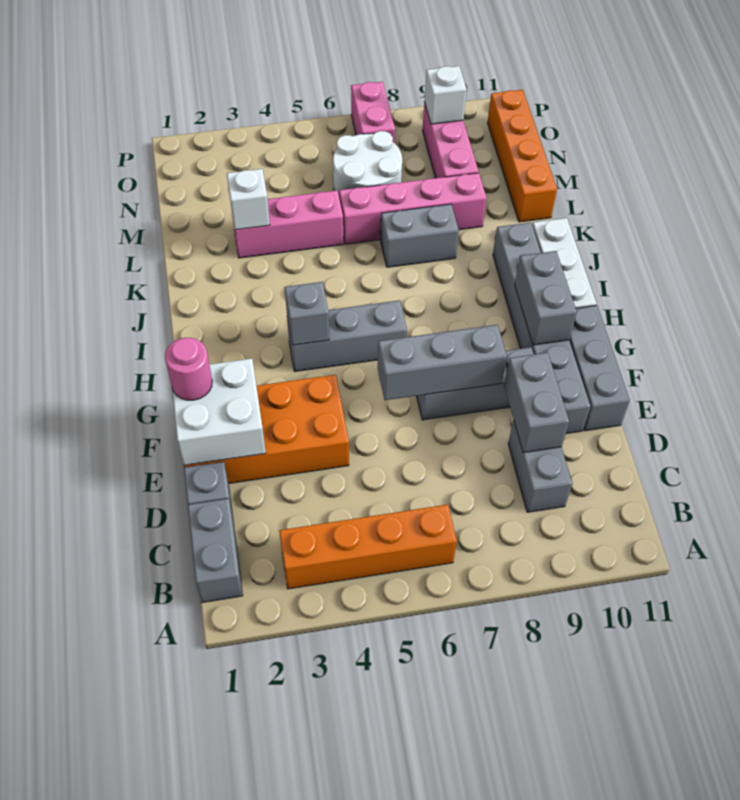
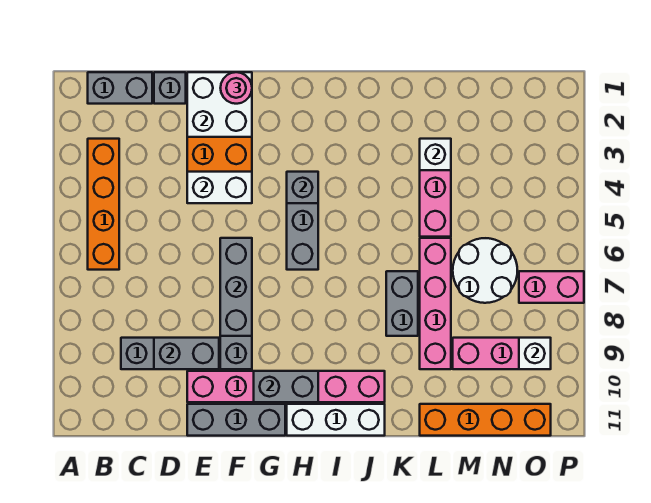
none -> white 1x2 brick [187,172,252,203]
grey 1x6 brick [493,223,590,433] -> pink 1x6 brick [187,371,385,402]

